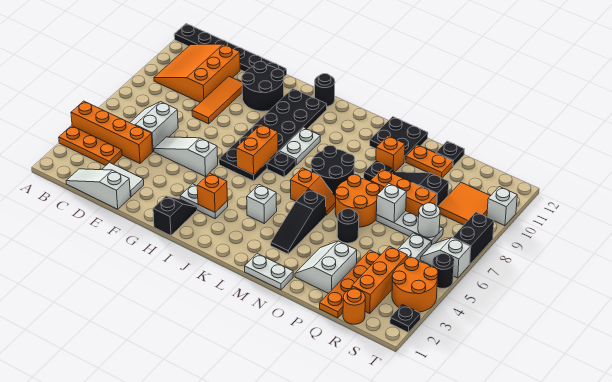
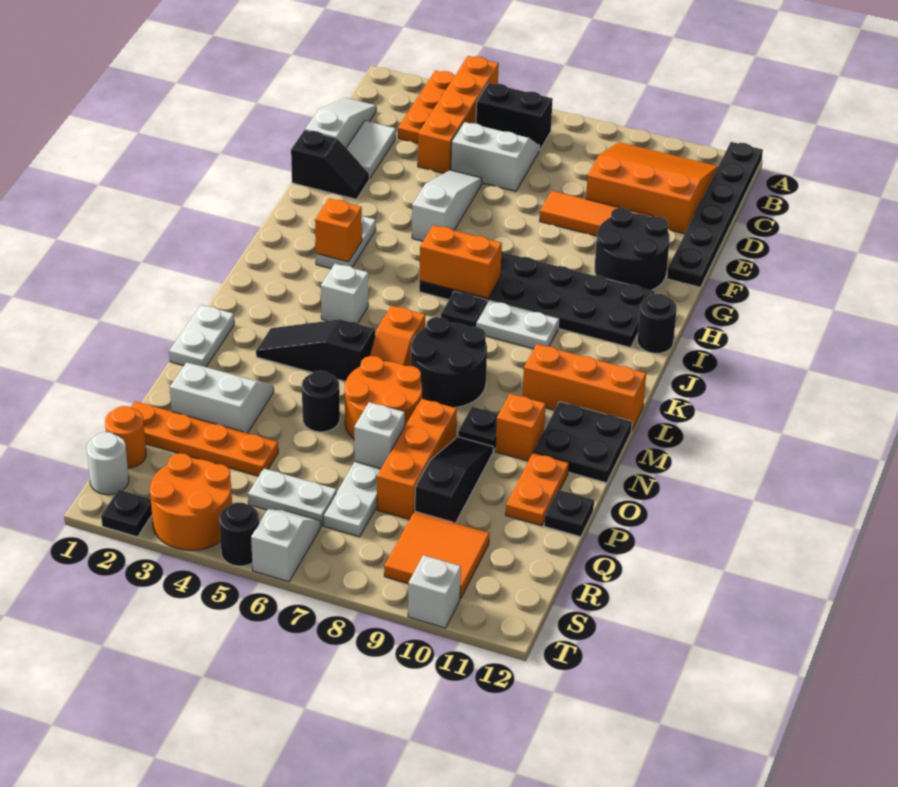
black 1x2 slope [153,196,197,236] -> black 1x2 slope moved to [291,130,369,199]
orange 1x3 brick [352,246,407,314] -> orange 1x3 brick moved to [523,344,646,431]
white 1x1 round brick [418,203,440,238] -> white 1x1 round brick moved to [87,432,129,495]
black 1x2 brick [453,212,494,265] -> black 1x2 brick moved to [476,83,553,150]

